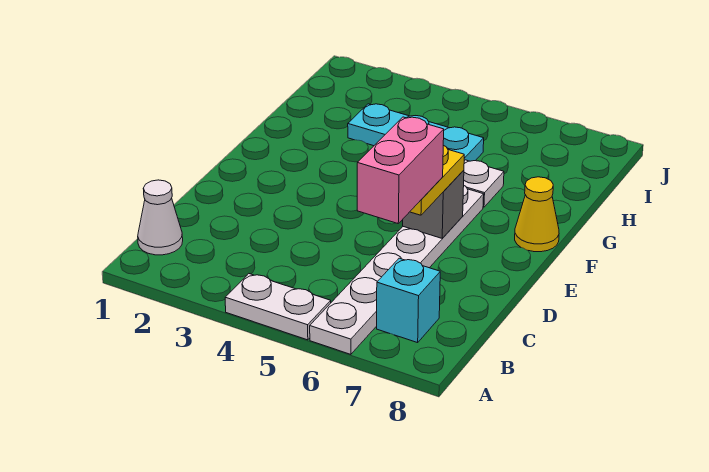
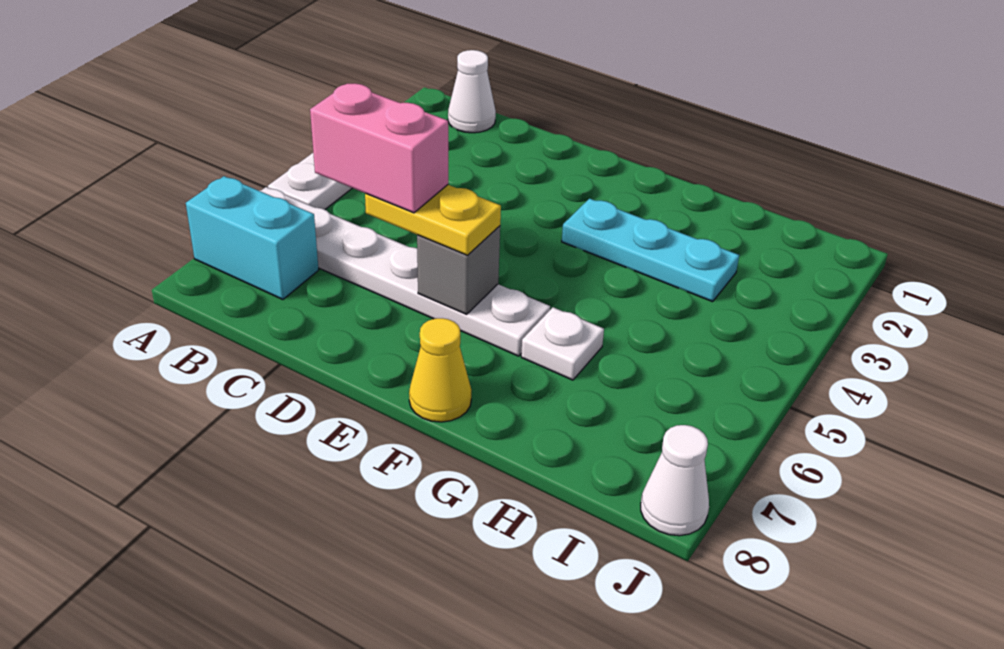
cyan 1x1 brick [377,258,440,343] -> cyan 1x2 brick [186,176,319,299]
cyan 1x3 plate [348,104,484,161] -> cyan 1x3 plate turned to [562,199,739,302]
none -> white 1x1 cone [641,425,709,536]

